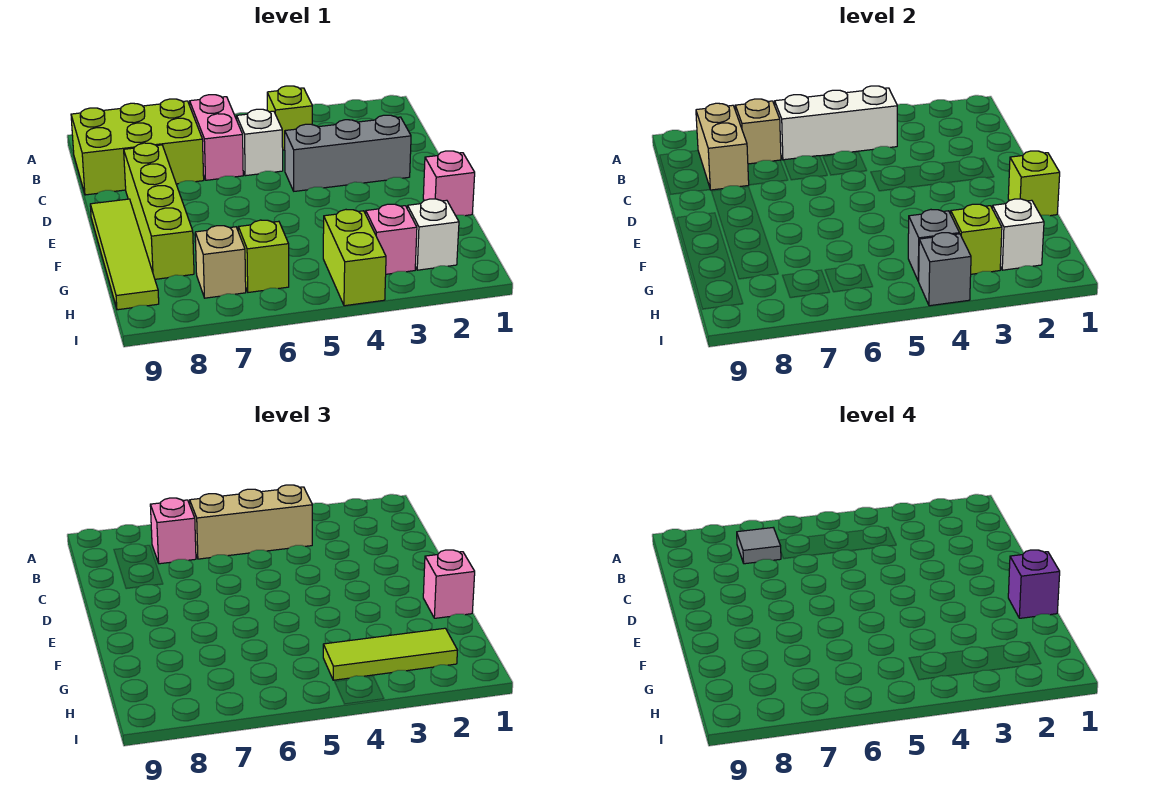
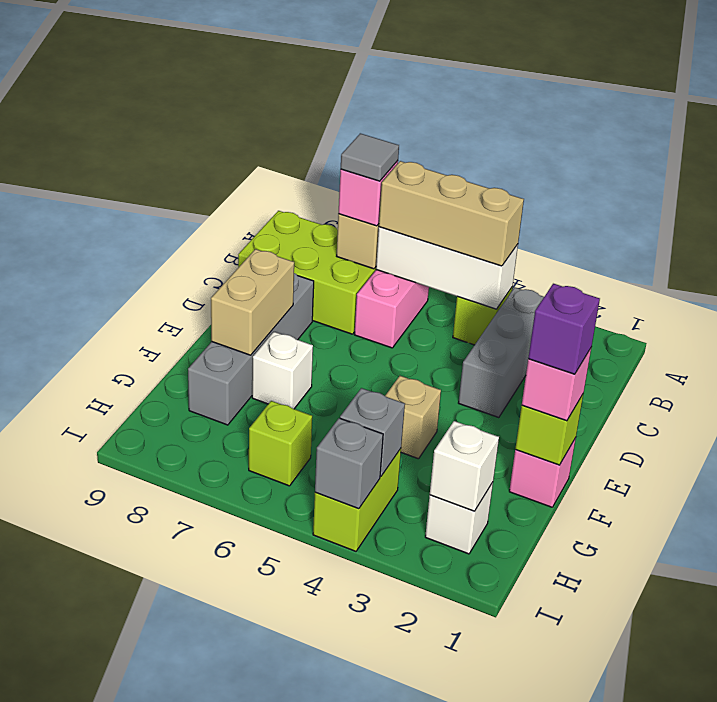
tan 1x2 brick [696,103,749,190] -> tan 1x2 brick moved to [211,249,294,355]
white 1x1 brick [237,109,283,176] -> white 1x1 brick moved to [252,332,313,409]
grey 1x3 brick [285,115,411,191] -> grey 1x3 brick turned to [458,287,544,418]
lime 1x4 brick [124,143,194,279] -> grey 1x4 brick [188,273,314,425]
lime 1x4 tile [90,199,159,310] -> none
lime 1x3 tile [323,628,458,680] -> none
pink 1x1 brick [366,204,417,274] -> none
lime 1x1 brick [951,204,1002,274] -> none
tan 1x1 brick [195,226,246,298] -> tan 1x1 brick moved to [385,376,441,459]

